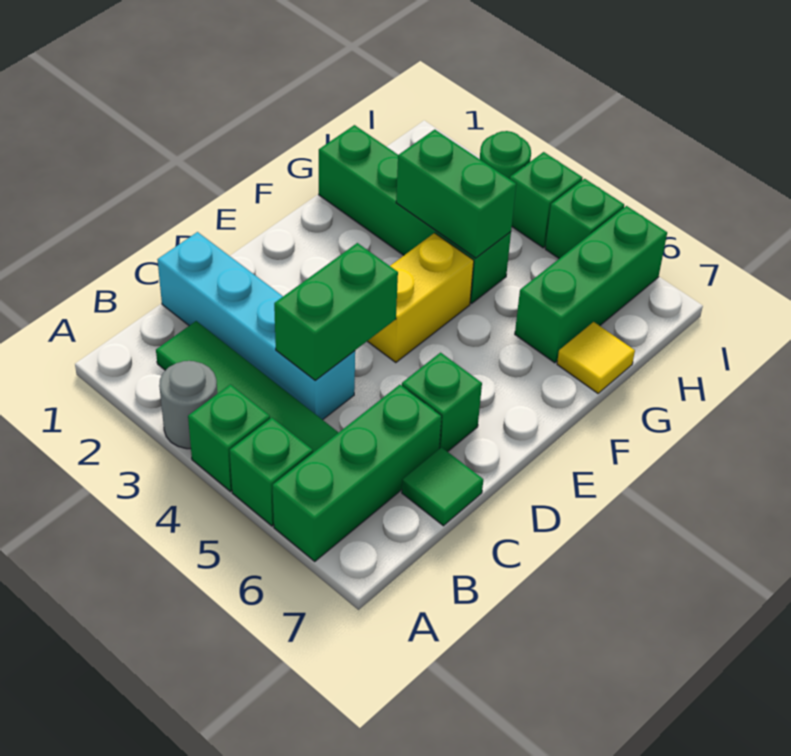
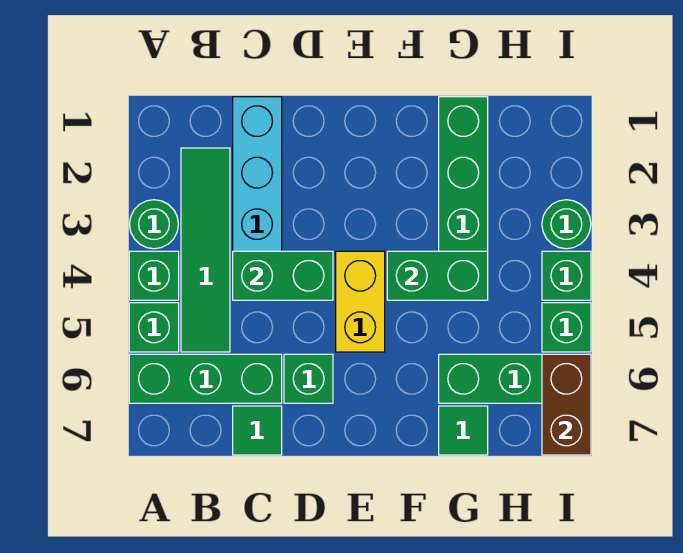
grey 1x1 round brick [159,361,217,449] -> green 1x1 round brick [129,200,178,249]
yellow 1x2 brick [367,233,474,363] -> yellow 1x2 brick turned to [336,251,385,352]
green 1x2 brick [396,130,516,258] -> green 1x2 brick turned to [387,251,488,300]
yellow 1x1 tile [557,322,635,393] -> green 1x1 tile [439,406,488,455]
none -> brown 1x2 brick [542,354,591,455]

